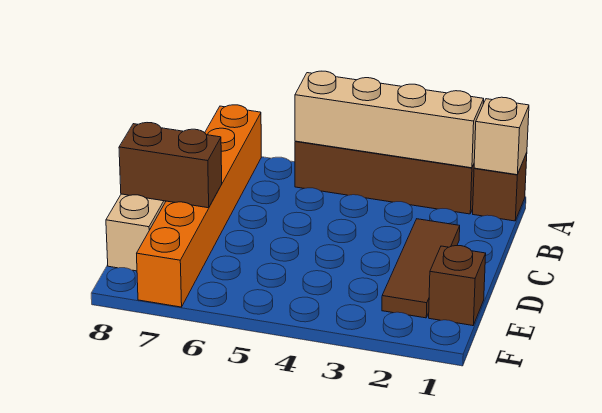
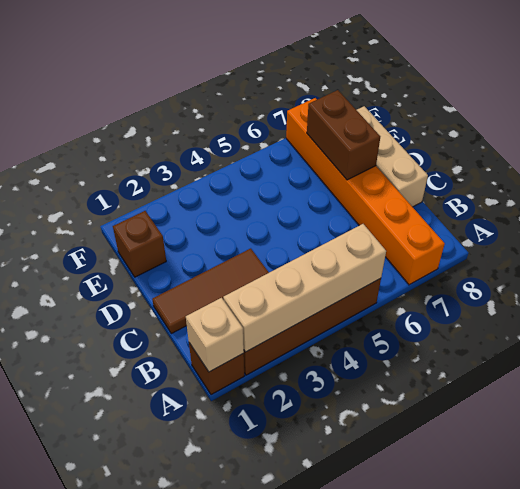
brown 1x3 tile [382,219,460,318] -> brown 1x3 tile turned to [152,248,269,334]
brown 1x2 brick [119,123,222,208] -> brown 1x2 brick turned to [307,90,380,180]

